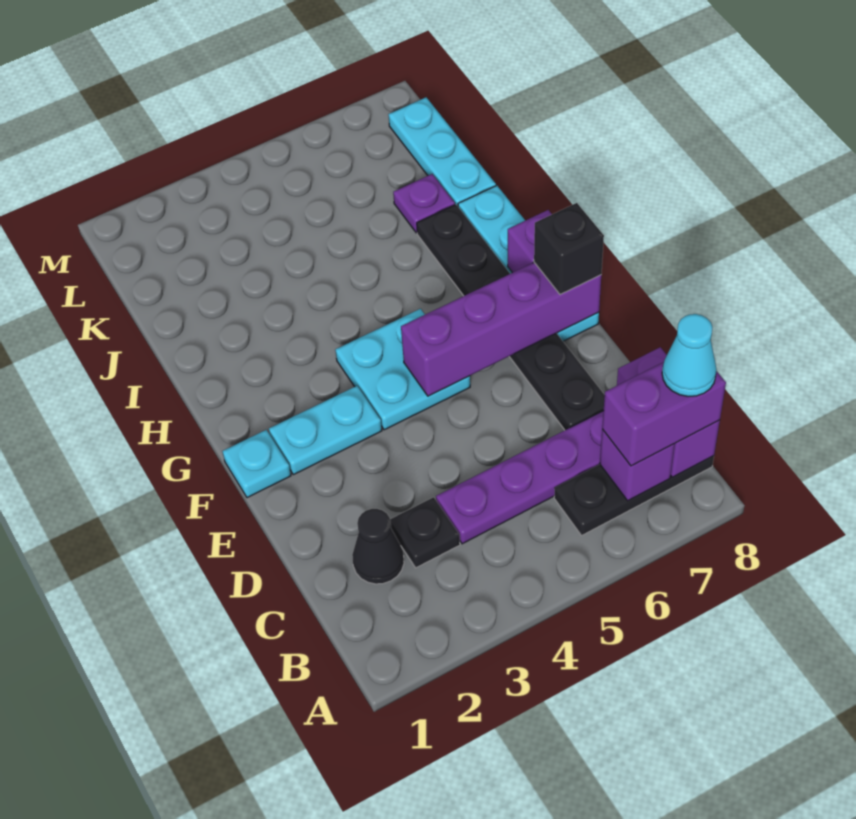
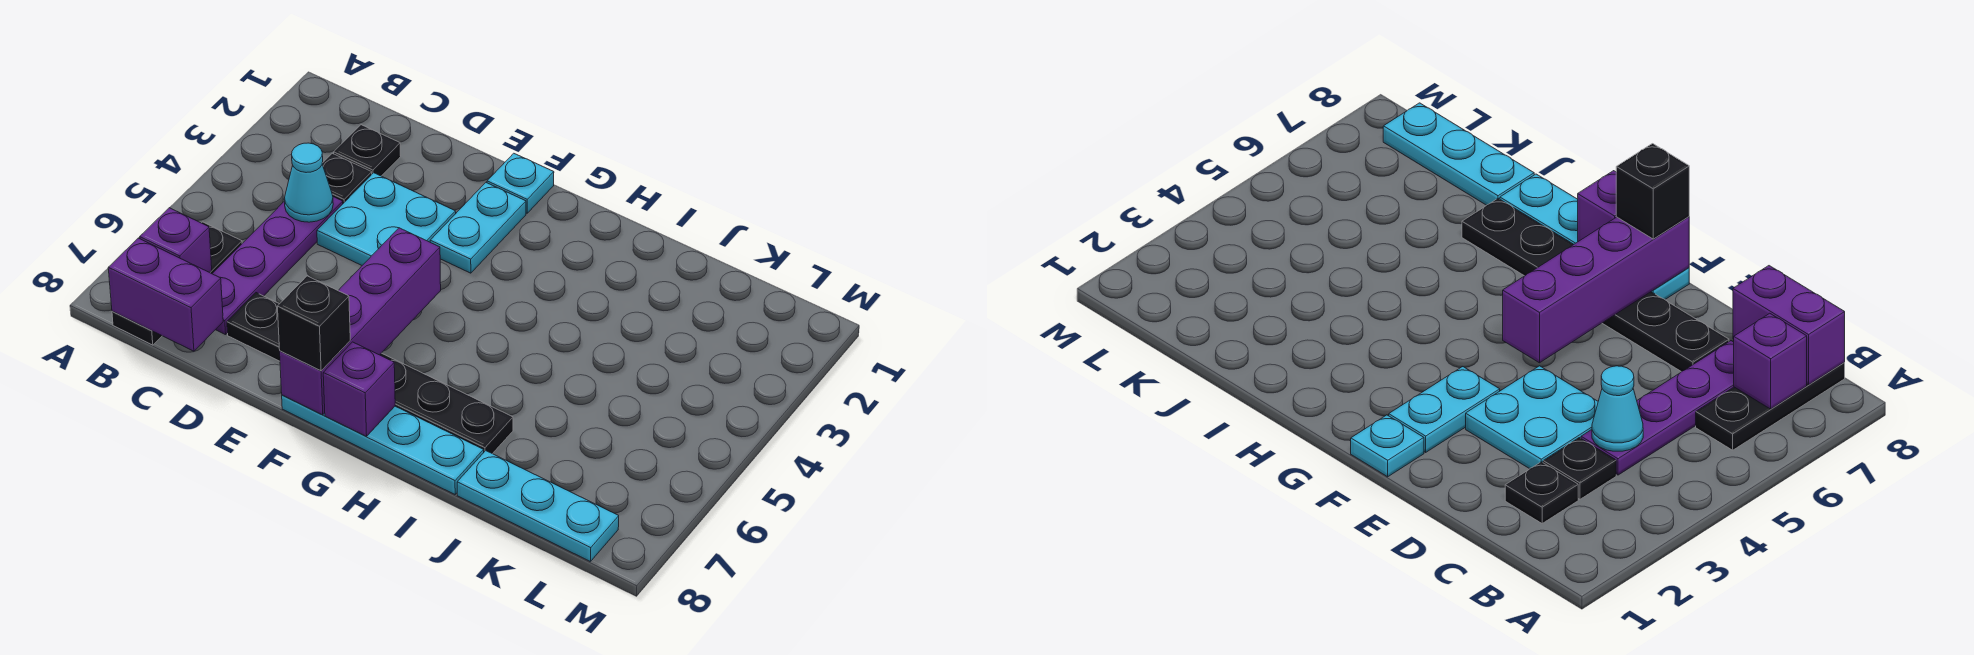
purple 1x2 brick [602,362,726,466] -> none
cyan 1x1 cone [662,314,717,396] -> cyan 1x1 cone moved to [284,143,333,222]
black 1x1 cone [352,509,404,584] -> black 1x1 plate [334,125,401,176]
cyan 2x2 plate [335,309,470,430] -> cyan 2x2 plate moved to [317,173,456,265]
purple 1x1 plate [393,174,455,233] -> none

